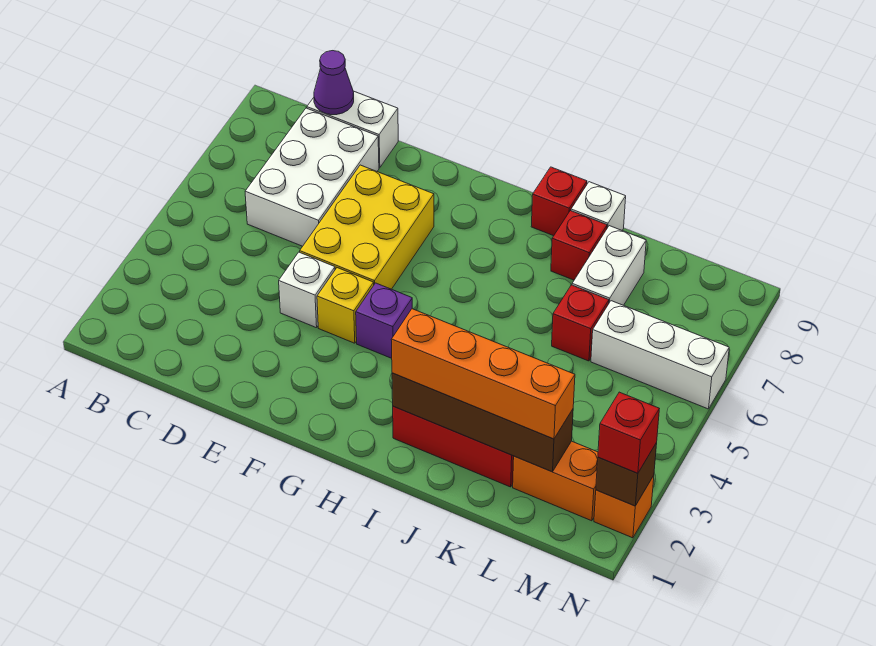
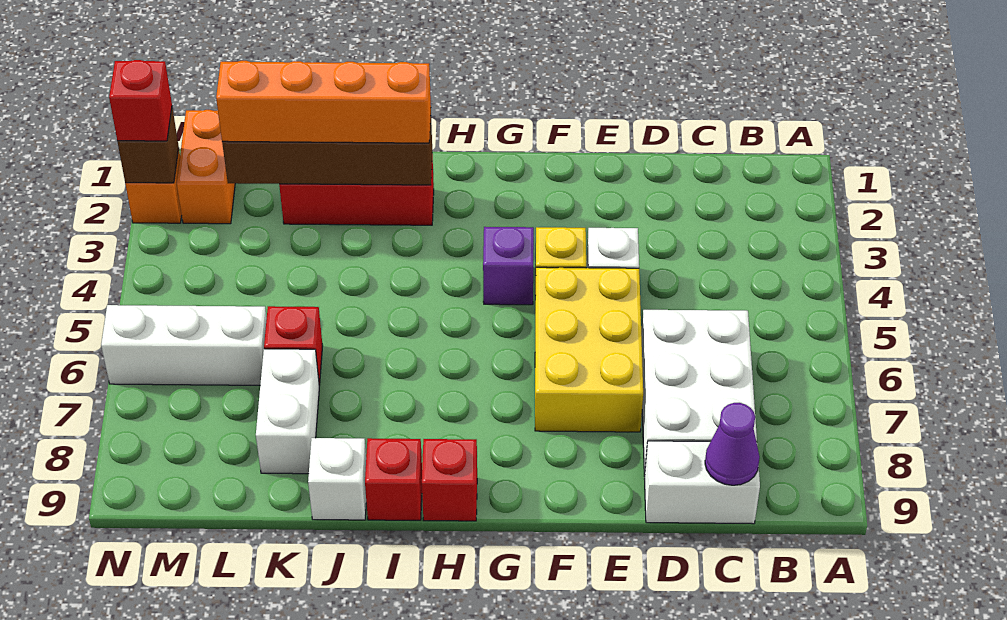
red 1x1 brick [551,211,607,280] -> red 1x1 brick moved to [422,439,477,521]
orange 1x2 brick [513,441,598,521] -> orange 1x2 brick turned to [177,110,235,224]

